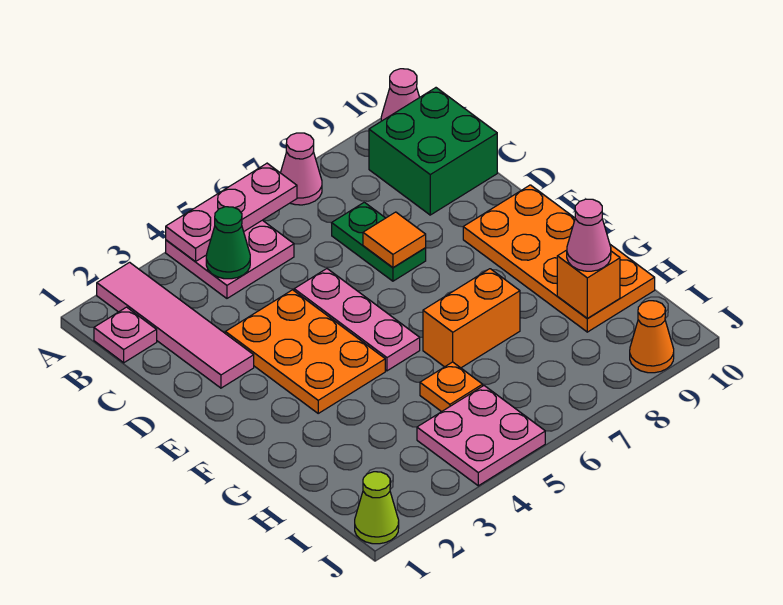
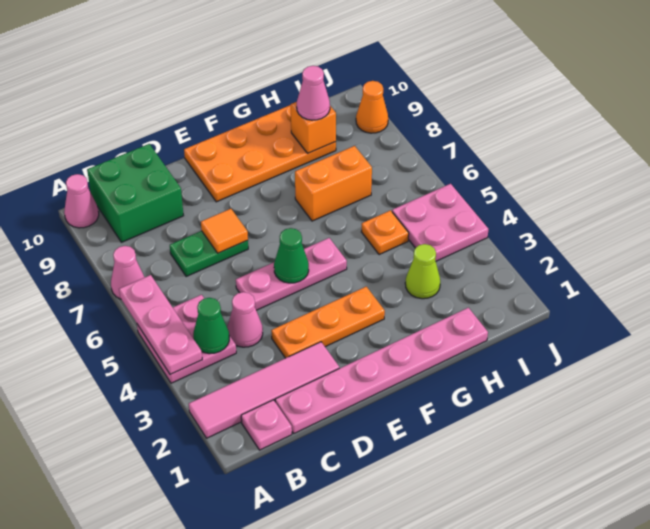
none -> pink 1x6 plate [275,308,488,433]
none -> pink 1x1 cone [227,292,263,347]
orange 2x3 plate [225,290,385,413] -> orange 1x3 plate [271,287,385,358]
none -> green 1x1 cone [274,228,309,283]
orange 1x2 brick [423,269,520,368] -> orange 1x2 brick turned to [295,146,372,221]
lime 1x1 cone [355,472,399,544] -> lime 1x1 cone moved to [405,244,440,299]

